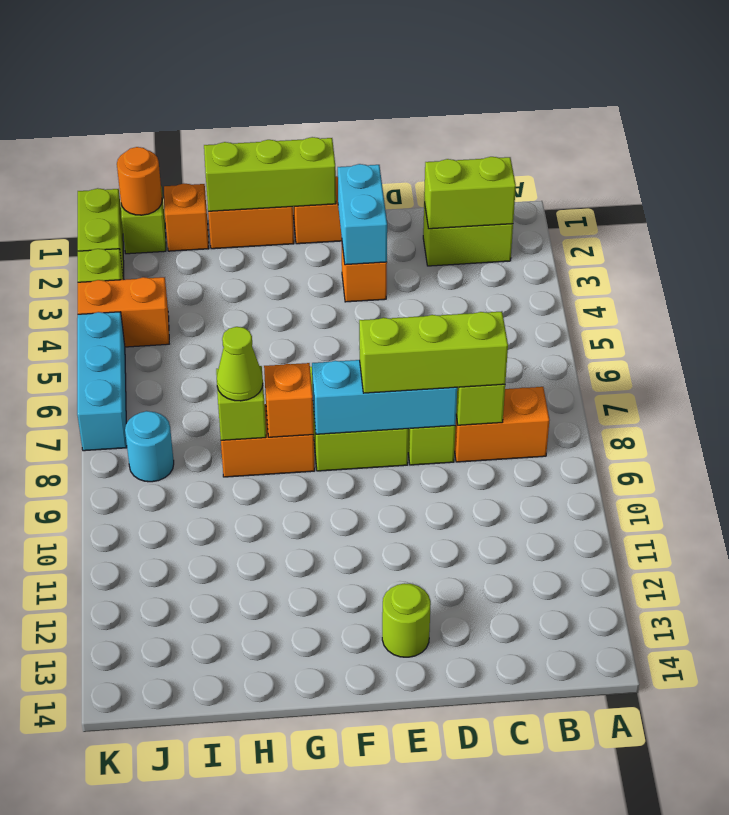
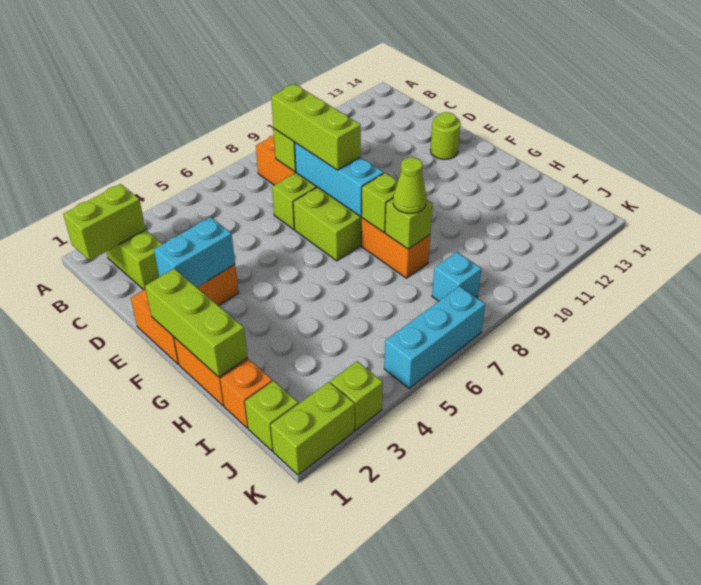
lime 1x2 brick [424,157,516,229] -> lime 1x2 brick turned to [63,184,146,260]
orange 1x1 brick [264,363,314,437] -> lime 1x1 brick [362,173,398,232]
orange 1x1 round brick [117,147,162,215] -> none
orange 1x2 brick [78,277,169,347] -> none
cyan 1x1 round brick [125,411,174,482] -> cyan 1x1 brick [432,252,482,301]

